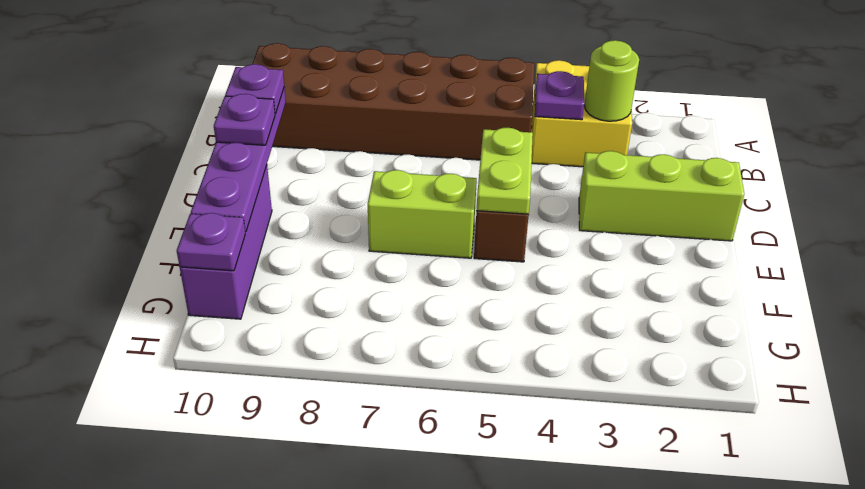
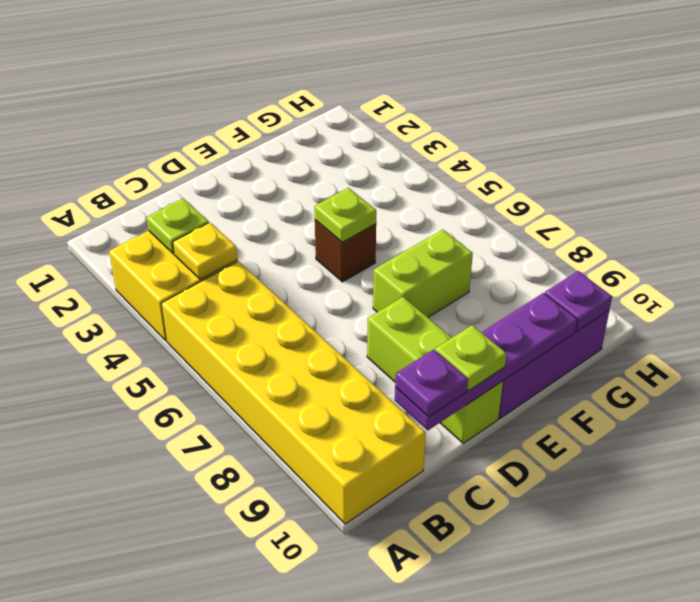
brown 2x6 brick [253,43,534,160] -> yellow 2x6 brick [161,261,426,524]
lime 1x1 round brick [584,40,639,121] -> lime 1x1 plate [147,198,209,254]
purple 1x1 plate [535,71,584,120] -> yellow 1x1 plate [173,223,237,279]
lime 1x3 brick [579,151,744,241] -> lime 1x3 brick moved to [367,297,503,443]
lime 1x2 plate [476,128,533,214] -> lime 1x1 plate [314,188,376,242]
purple 1x1 plate [214,94,275,145] -> lime 1x1 plate [435,325,507,391]
lime 1x2 brick [368,170,477,258] -> lime 1x2 brick turned to [373,230,473,317]

